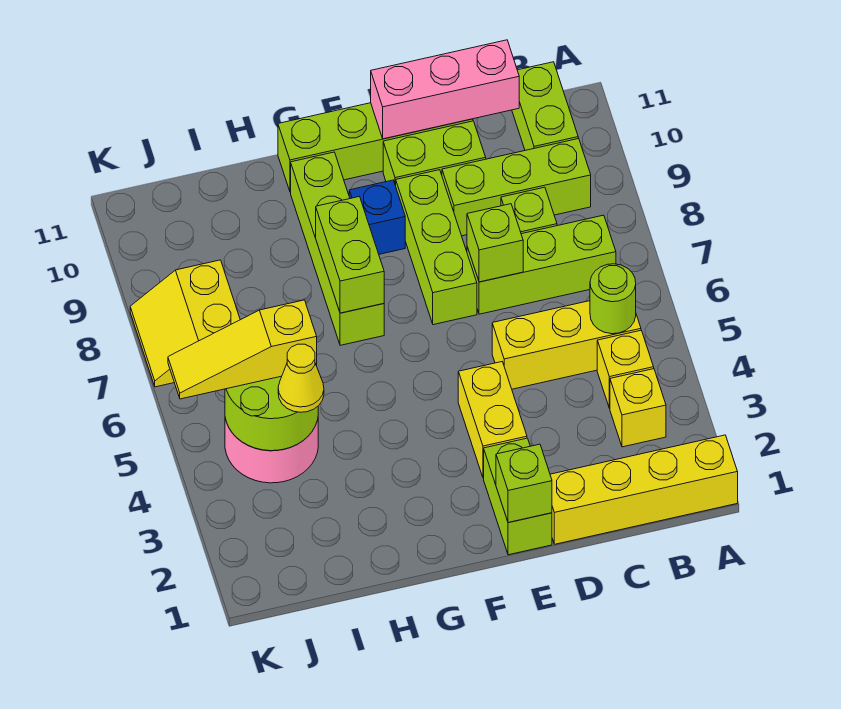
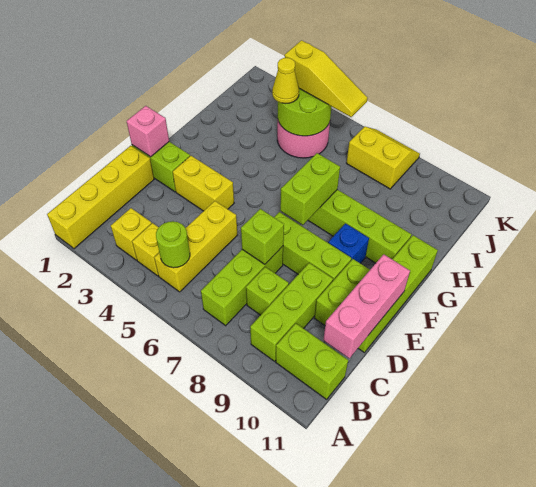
lime 1x1 brick [496,444,552,523] -> pink 1x1 brick [127,106,169,157]
lime 1x2 brick [316,197,384,313] -> lime 1x2 brick turned to [280,153,340,225]
yellow 1x3 slope [168,300,317,399] -> yellow 1x3 slope turned to [285,40,368,117]

